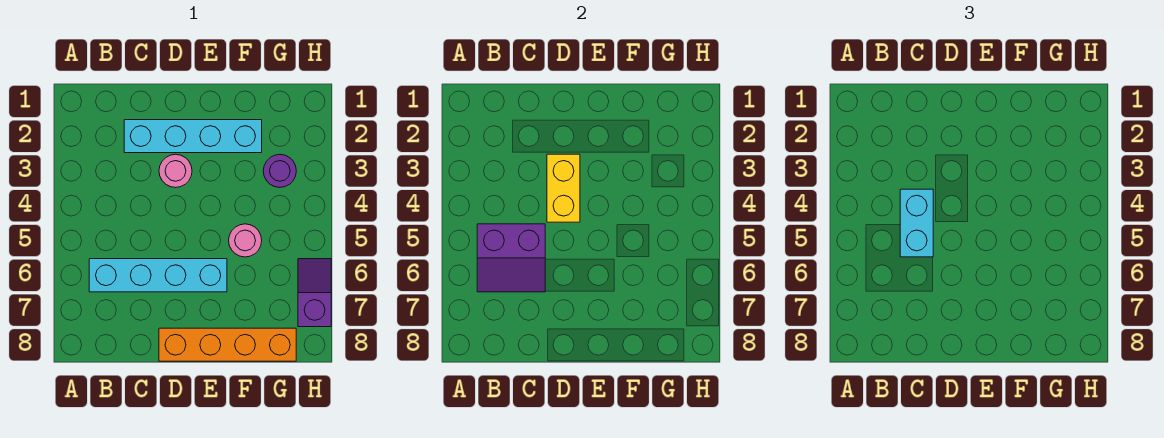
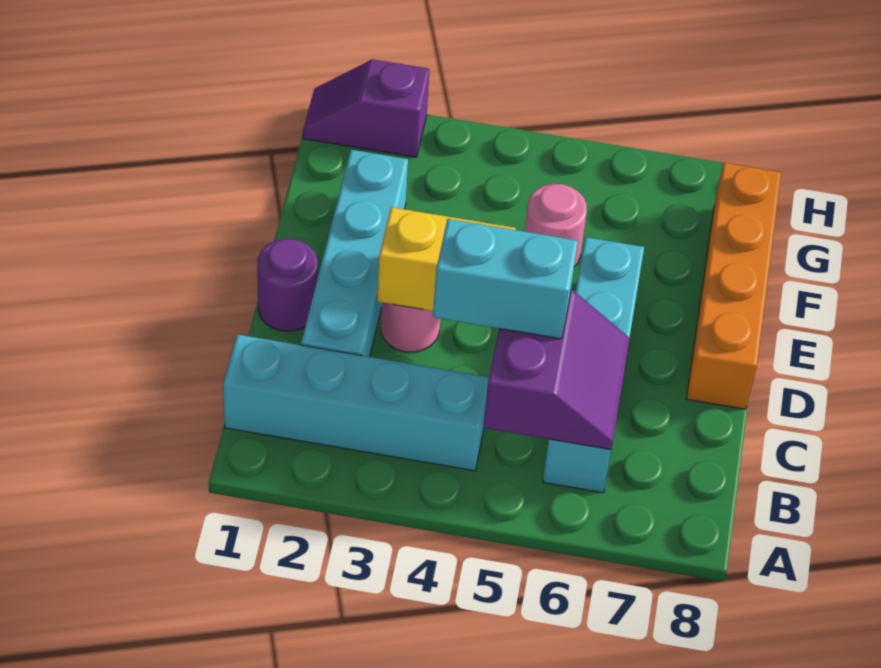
none -> cyan 1x4 brick [223,334,489,471]
purple 1x1 round brick [263,154,296,187] -> purple 1x1 round brick moved to [257,239,318,331]
purple 1x2 slope [298,259,331,327] -> purple 1x2 slope moved to [303,59,430,157]

